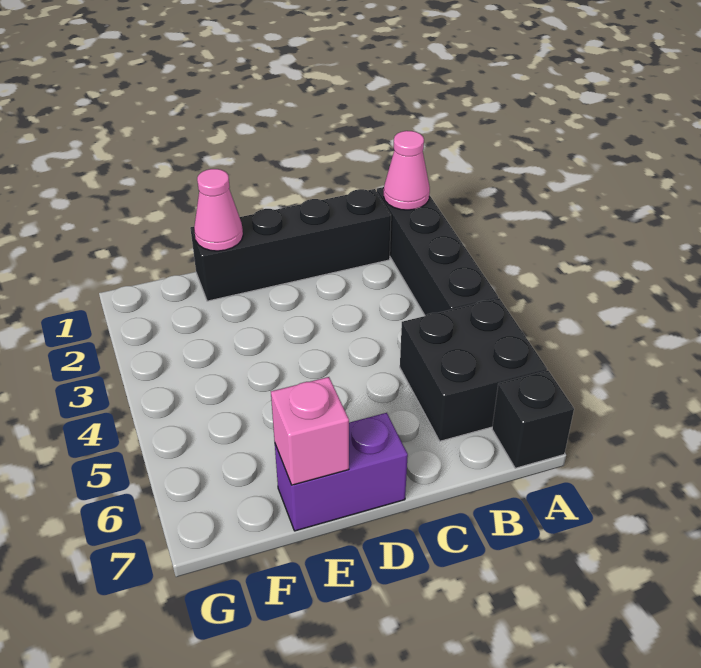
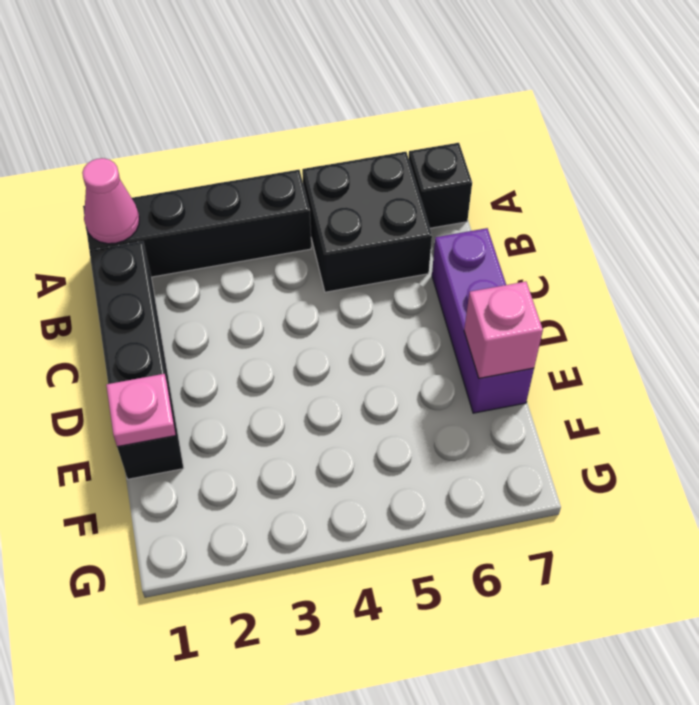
purple 1x2 brick [275,413,408,531] -> purple 1x3 brick [432,228,534,413]
pink 1x1 cone [194,169,243,251] -> pink 1x1 plate [106,374,176,447]

